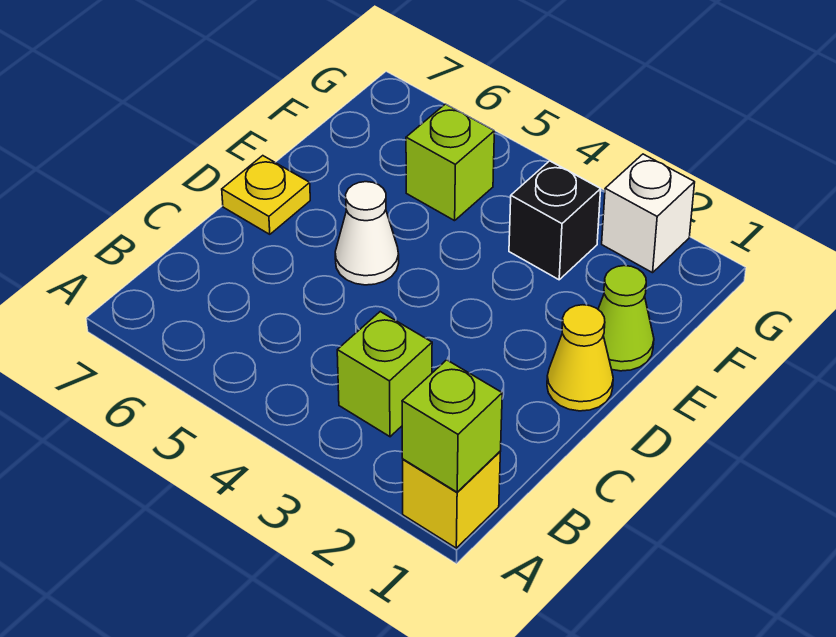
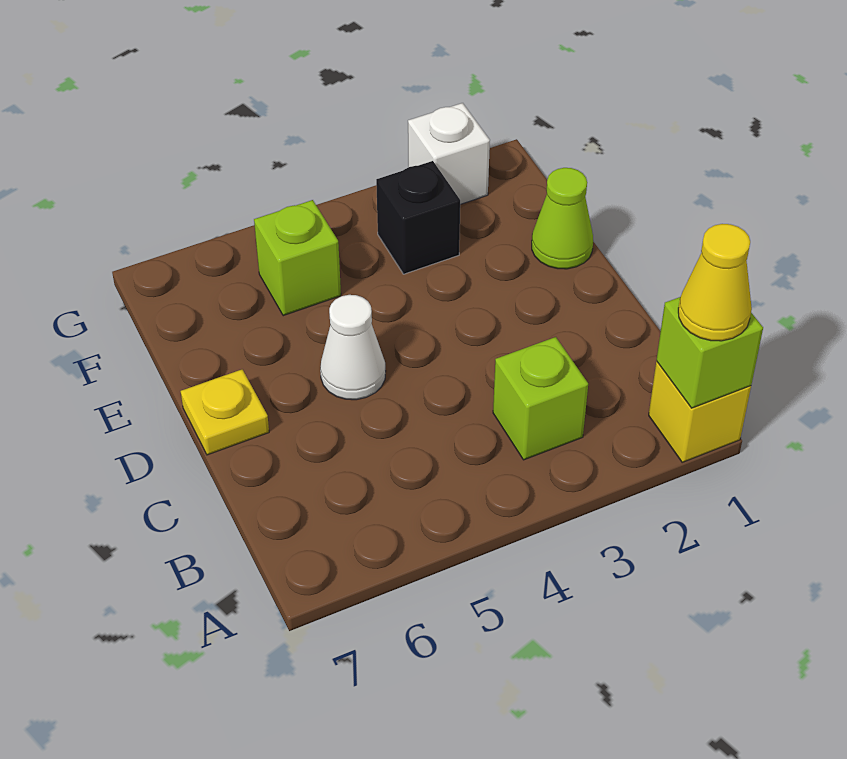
yellow 1x1 cone [547,305,613,411] -> yellow 1x1 cone moved to [678,224,752,341]

